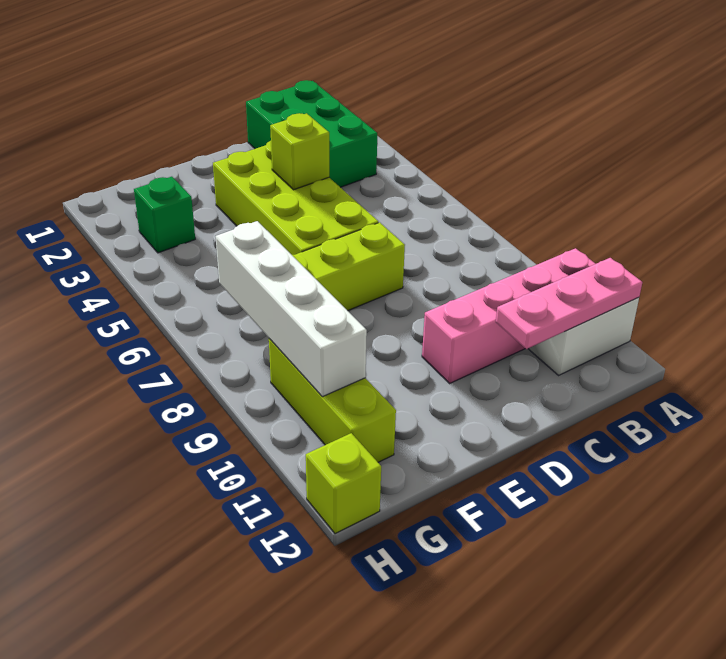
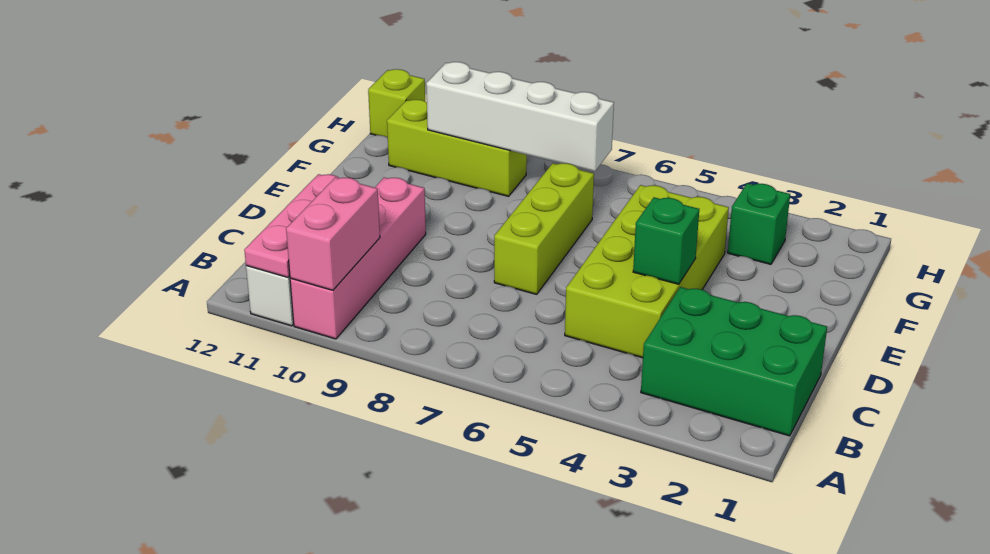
none -> pink 1x2 brick [286,177,380,290]
lime 2x4 brick [213,141,378,255] -> lime 2x4 brick turned to [565,185,729,358]
lime 1x1 brick [270,113,329,190] -> green 1x1 brick [633,197,699,284]

